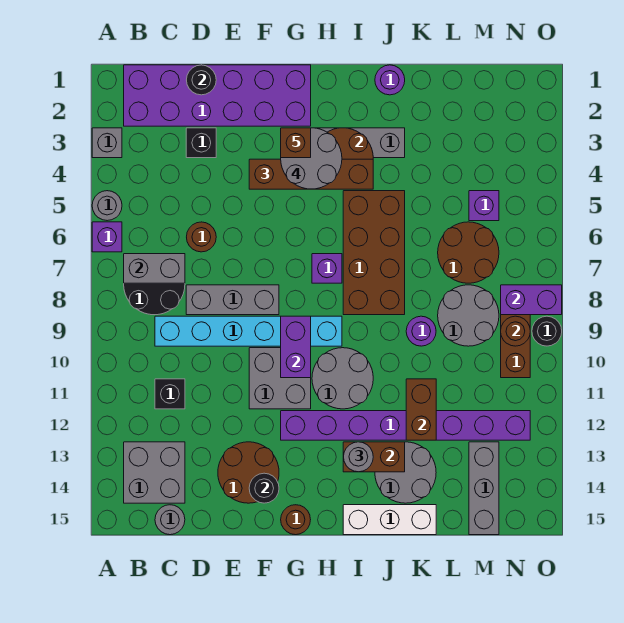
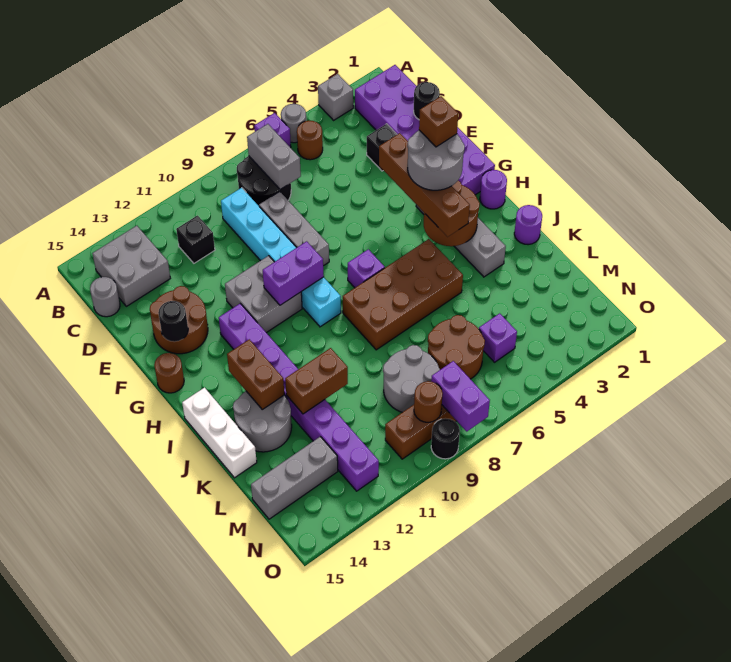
brown 1x1 round brick [187,222,216,252] -> brown 1x1 round brick moved to [297,121,323,160]
grey 2x2 round brick [312,348,373,409] -> none
grey 1x1 round brick [343,442,373,472] -> none
purple 1x1 round brick [406,316,436,346] -> purple 1x1 round brick moved to [480,170,507,209]

